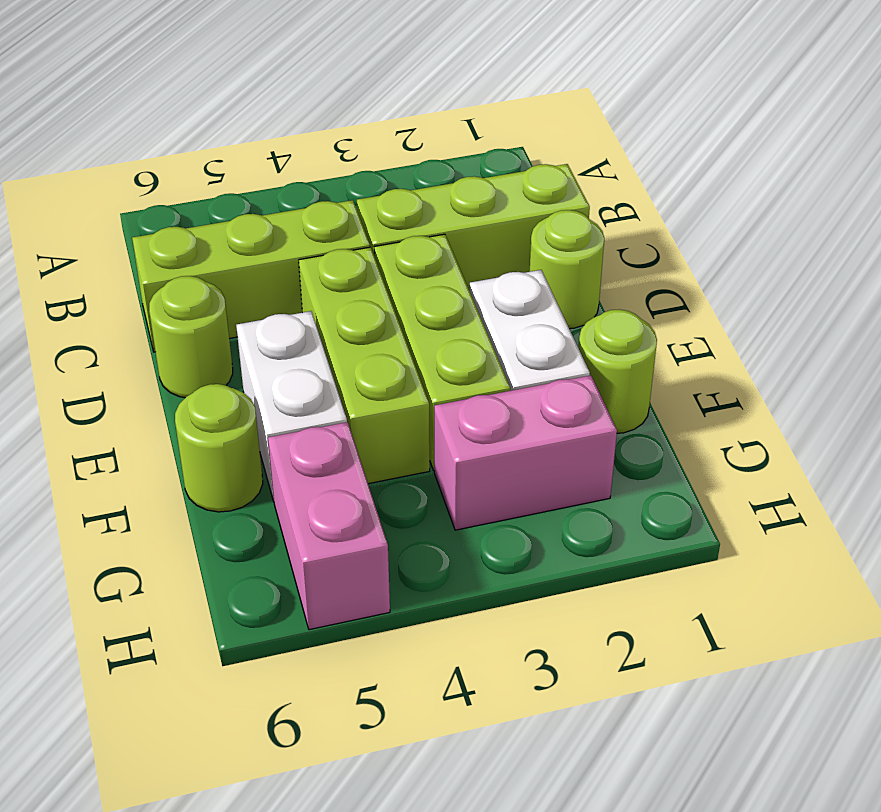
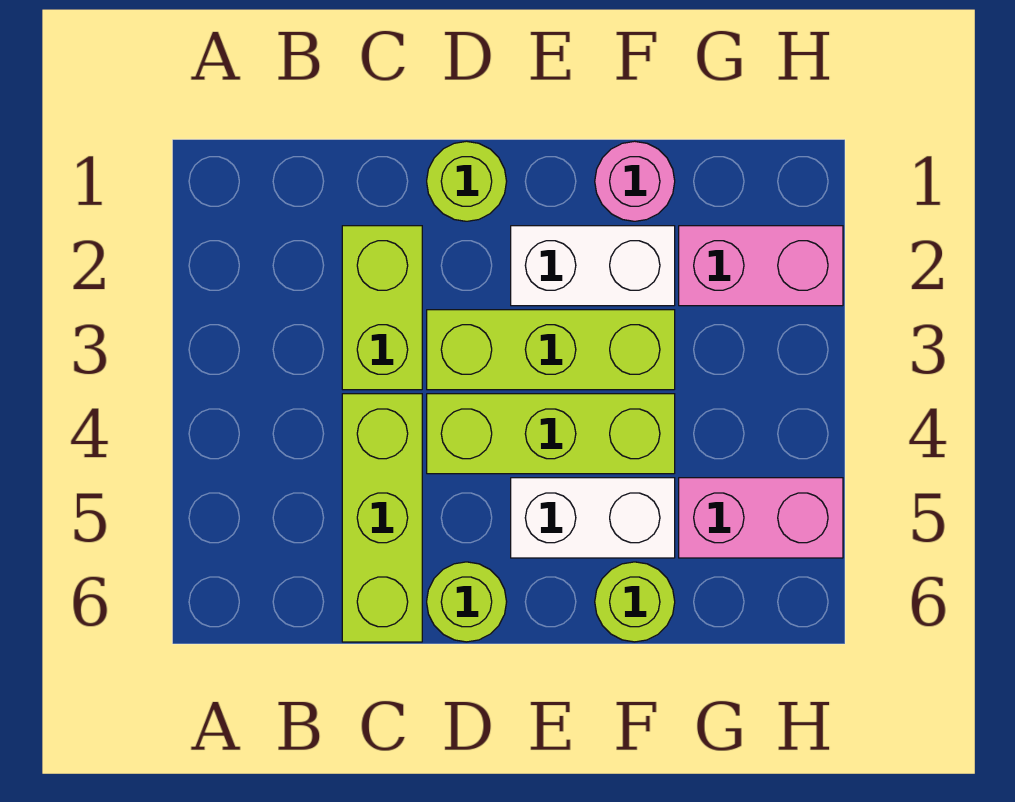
lime 1x3 brick [357,164,590,291] -> lime 1x2 brick [342,226,422,390]
lime 1x1 round brick [579,309,657,433] -> pink 1x1 round brick [595,141,675,221]
pink 1x2 brick [434,375,617,530] -> pink 1x2 brick turned to [679,226,843,306]

